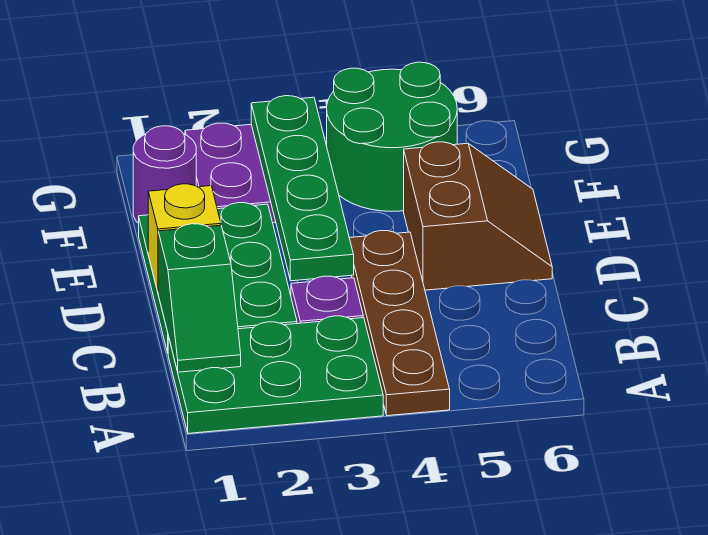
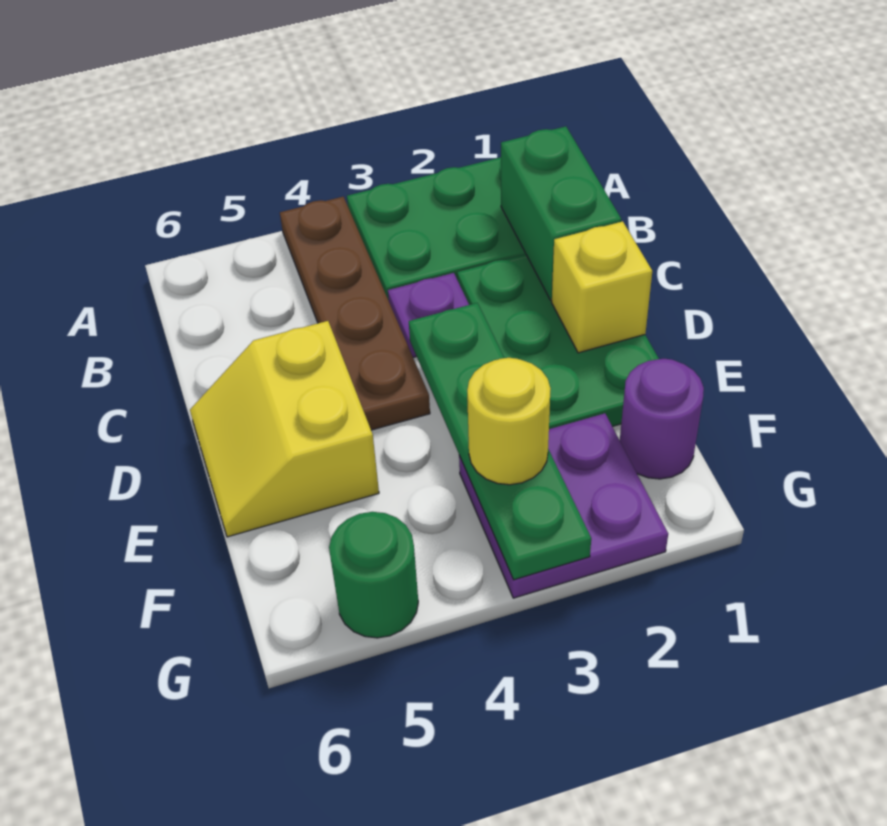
green 1x2 slope [158,224,241,372] -> green 1x2 brick [501,126,621,300]
brown 2x2 slope [404,142,552,290] -> yellow 2x2 slope [190,321,379,537]
none -> yellow 1x1 round brick [467,358,551,485]
green 2x2 round brick [327,62,457,212] -> green 1x1 round brick [329,512,418,638]

